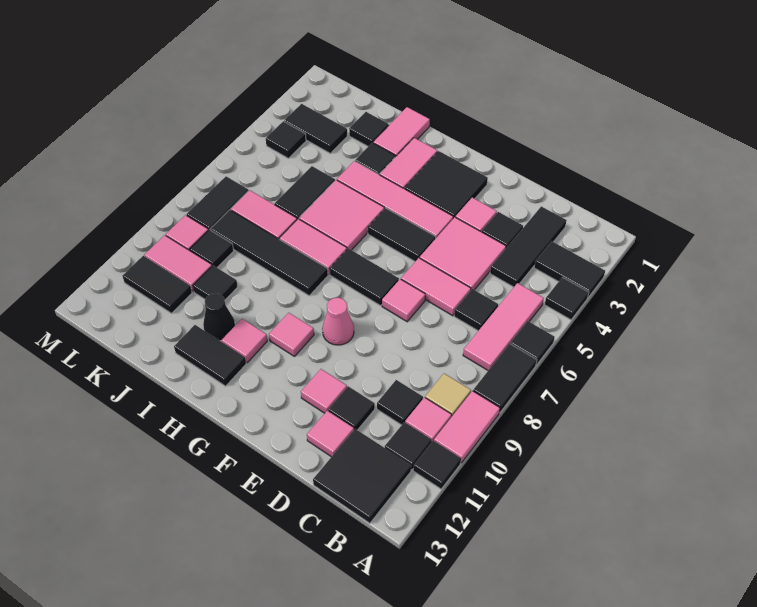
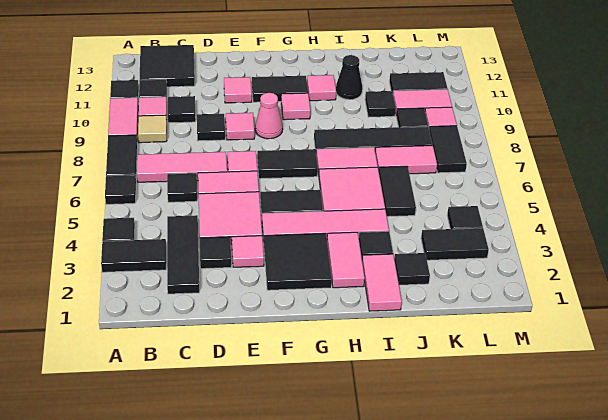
pink 1x3 tile [463,283,544,370] -> pink 1x3 tile turned to [137,152,227,182]
black 1x1 tile [328,386,375,430] -> black 1x1 tile moved to [197,114,225,141]
pink 1x1 tile [307,411,354,457] -> pink 1x1 tile moved to [226,113,254,140]
black 1x2 tile [174,325,246,386] -> black 1x2 tile moved to [252,76,308,102]

